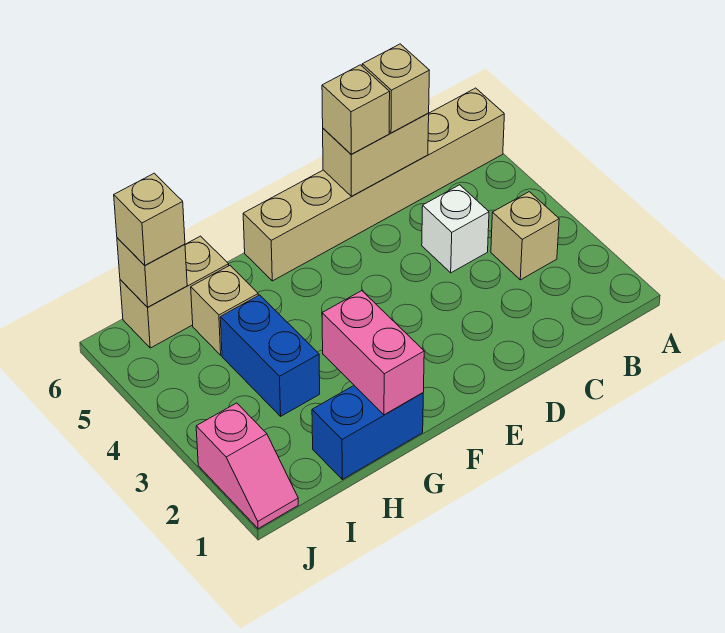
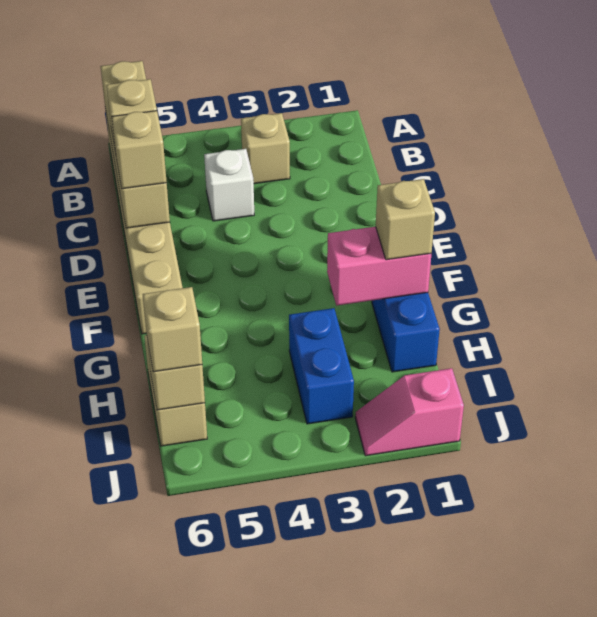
tan 1x2 brick [323,113,429,196] -> tan 1x4 brick [100,61,170,228]
blue 1x2 brick [220,295,320,416] -> blue 1x2 brick turned to [289,308,354,424]
tan 1x1 brick [191,266,258,355] -> tan 1x1 brick moved to [376,179,435,260]
pink 1x2 slope [196,403,298,529] -> pink 1x2 slope turned to [355,368,464,456]

